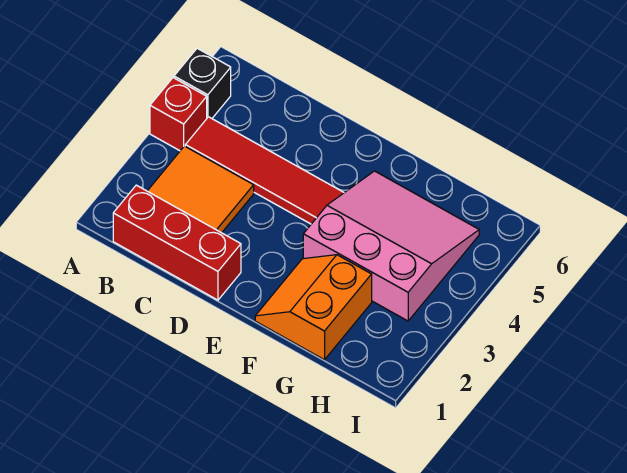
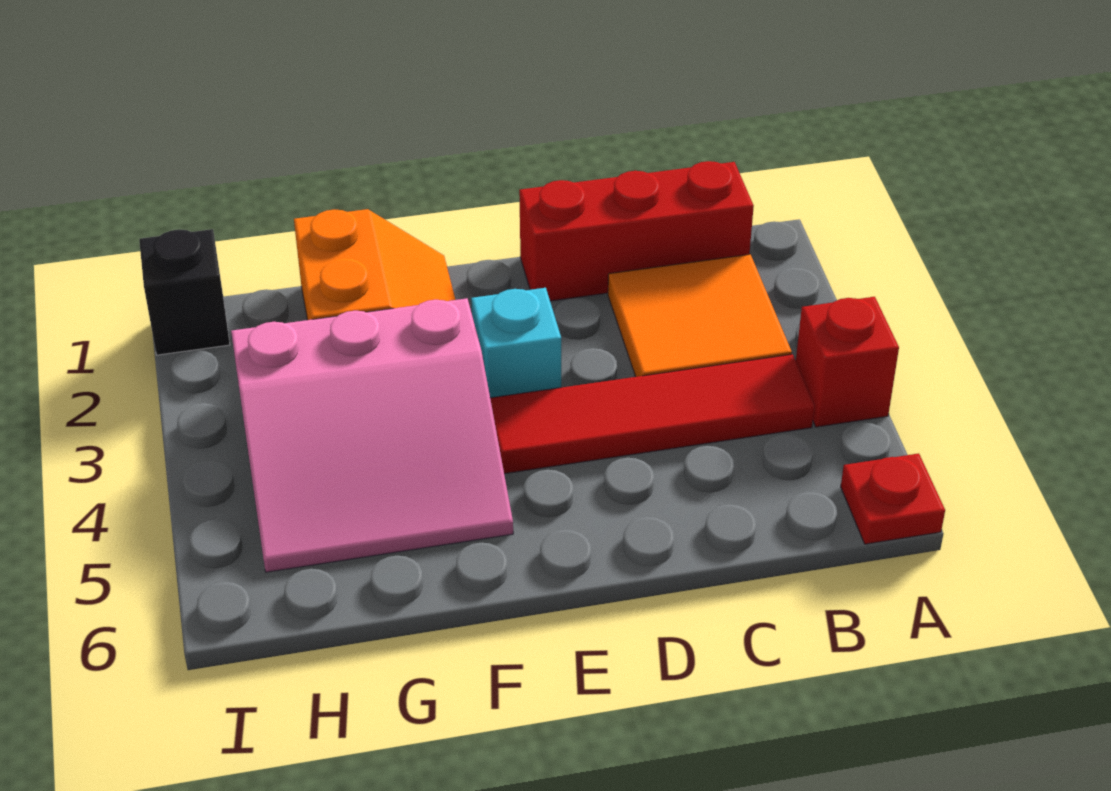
black 1x1 brick [174,48,231,118] -> black 1x1 brick moved to [139,229,230,355]
none -> red 1x1 plate [841,453,945,544]
none -> cyan 1x1 brick [471,288,561,398]

